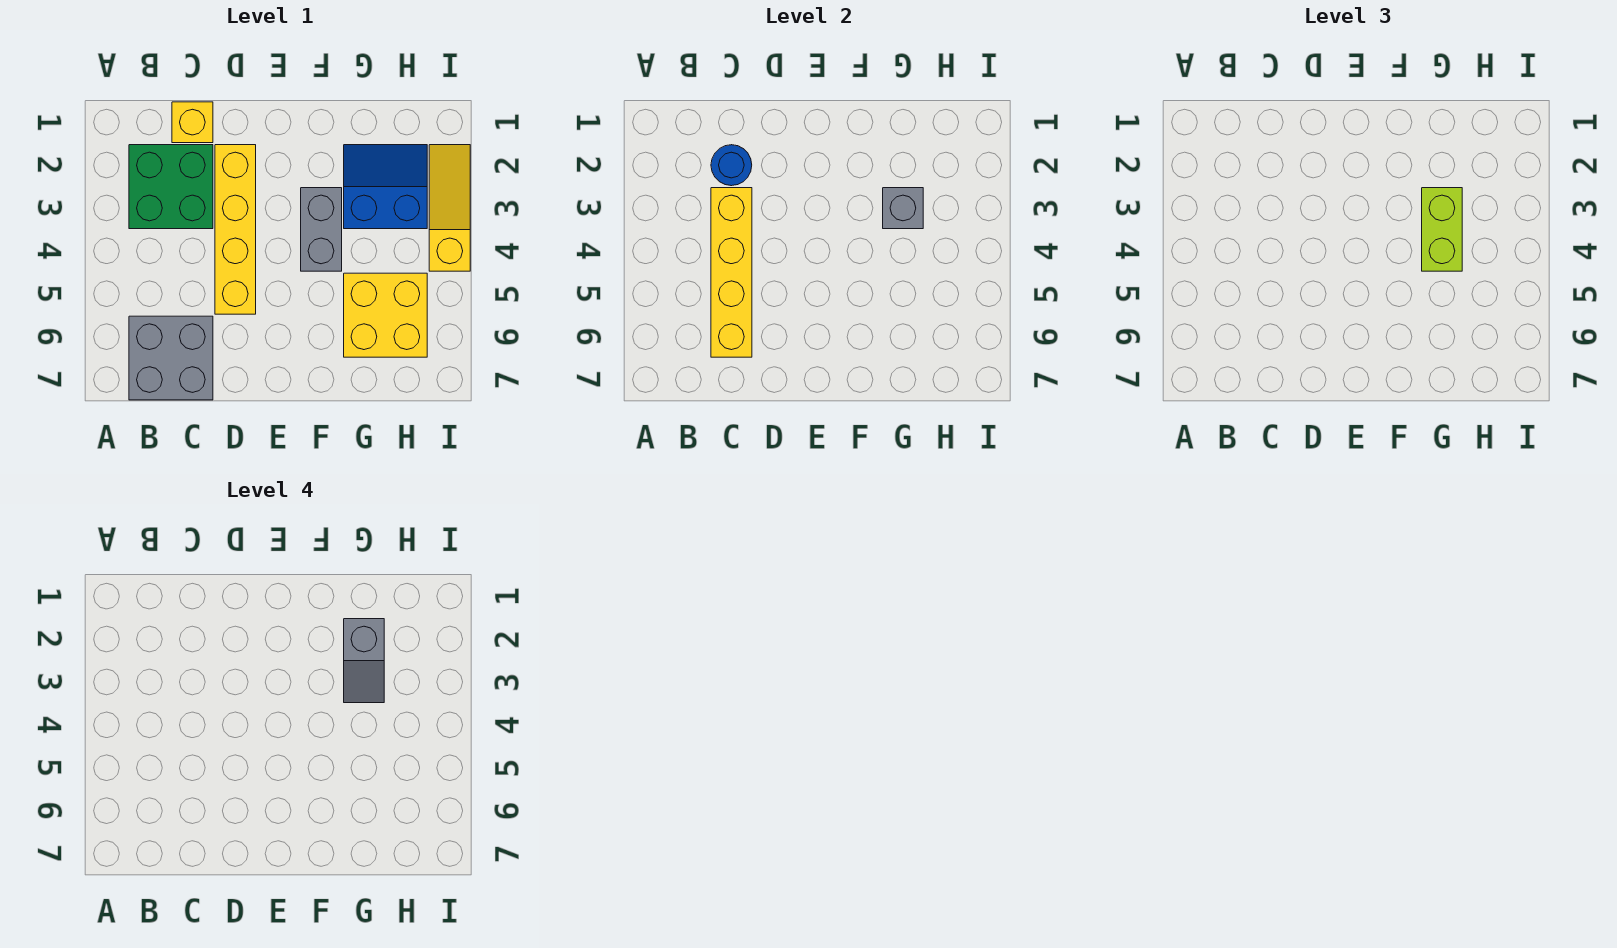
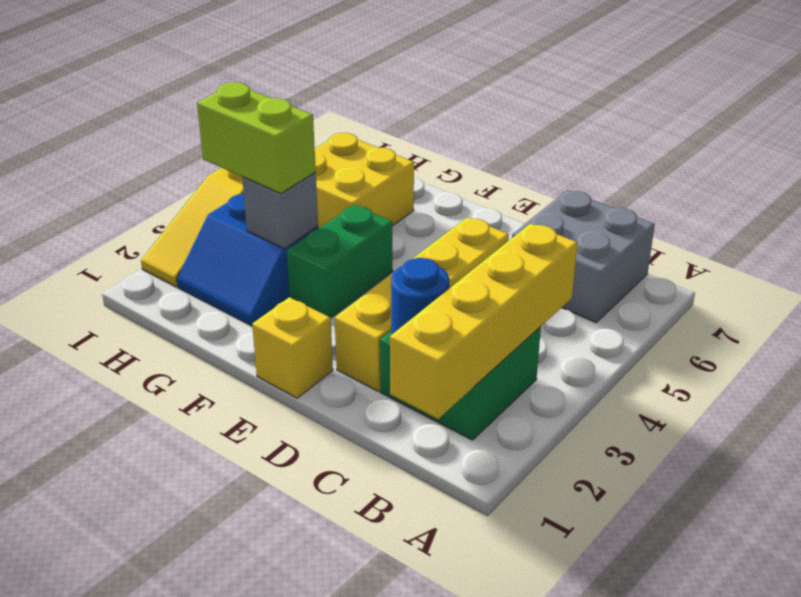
yellow 1x1 brick [172,102,213,143] -> yellow 1x1 brick moved to [252,297,333,398]
yellow 1x4 brick [711,188,752,357] -> yellow 1x4 brick moved to [390,223,578,419]
grey 1x2 brick [301,188,342,271] -> green 1x2 brick [287,205,393,318]
grey 1x2 slope [344,619,384,703] -> none
lime 1x2 brick [1422,188,1462,271] -> lime 1x2 brick turned to [197,82,316,194]

